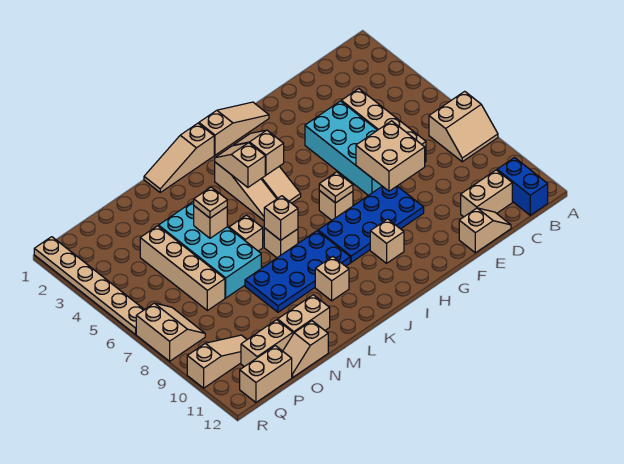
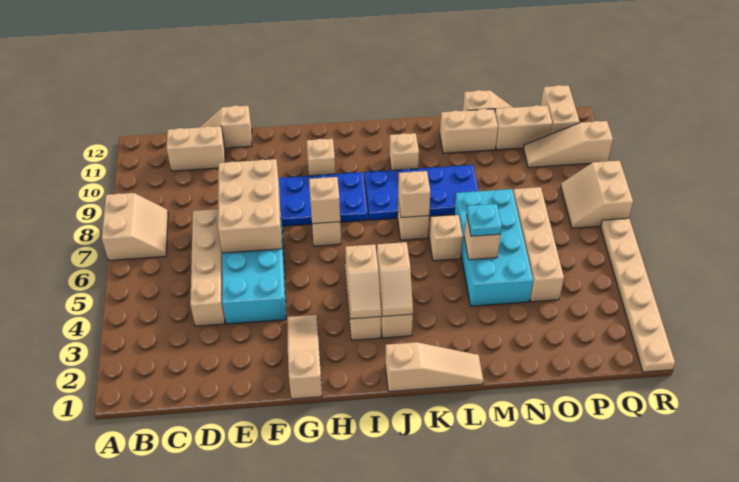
tan 2x2 slope [429,91,498,162] -> tan 2x2 slope turned to [102,193,168,260]
blue 1x2 brick [497,158,548,215] -> none
tan 2x2 brick [356,121,425,191] -> tan 2x3 brick [218,159,282,253]
tan 1x3 slope [199,102,269,155] -> tan 1x3 slope turned to [287,315,322,399]
tan 1x1 plate [319,172,353,203] -> tan 1x1 brick [309,177,340,224]
tan 1x1 plate [194,187,227,218] -> cyan 1x1 plate [467,204,502,236]
tan 1x2 brick [240,346,292,402] -> tan 1x2 brick turned to [541,85,580,134]

